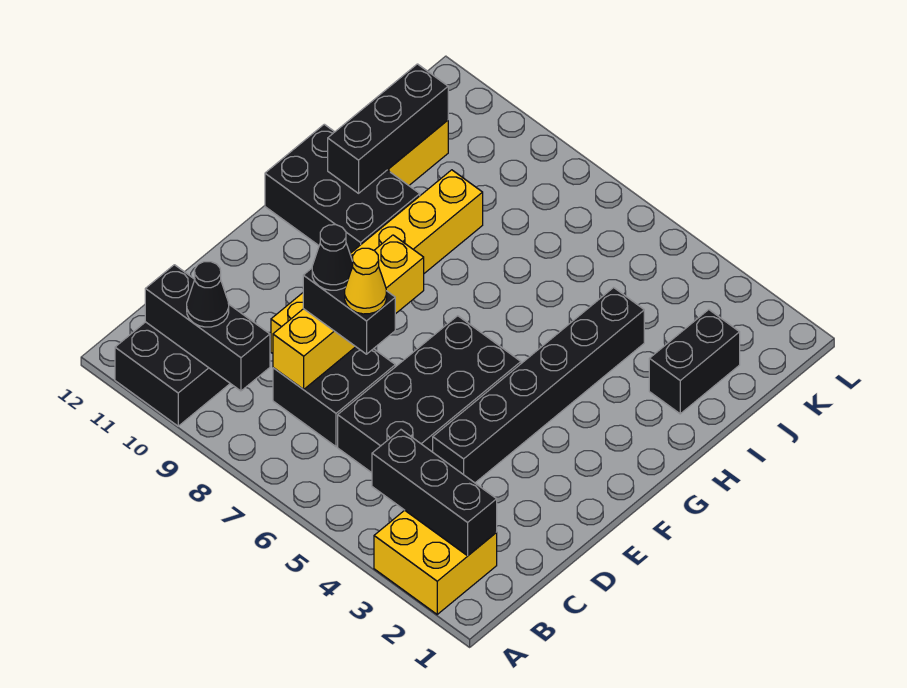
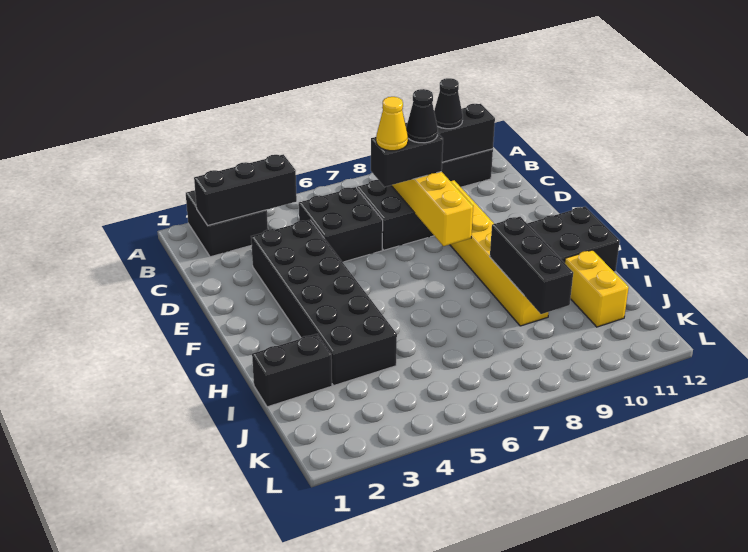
yellow 2x2 brick [374,510,497,614] -> black 2x2 brick [186,190,268,257]
black 2x4 brick [338,316,521,473] -> black 2x2 brick [299,187,383,262]
black 1x6 brick [433,288,644,483] -> black 2x6 brick [251,220,397,386]
black 1x3 brick [328,64,448,193] -> black 1x3 brick moved to [490,217,573,314]
black 1x2 brick [649,310,740,414] -> black 1x2 brick turned to [252,334,332,407]

